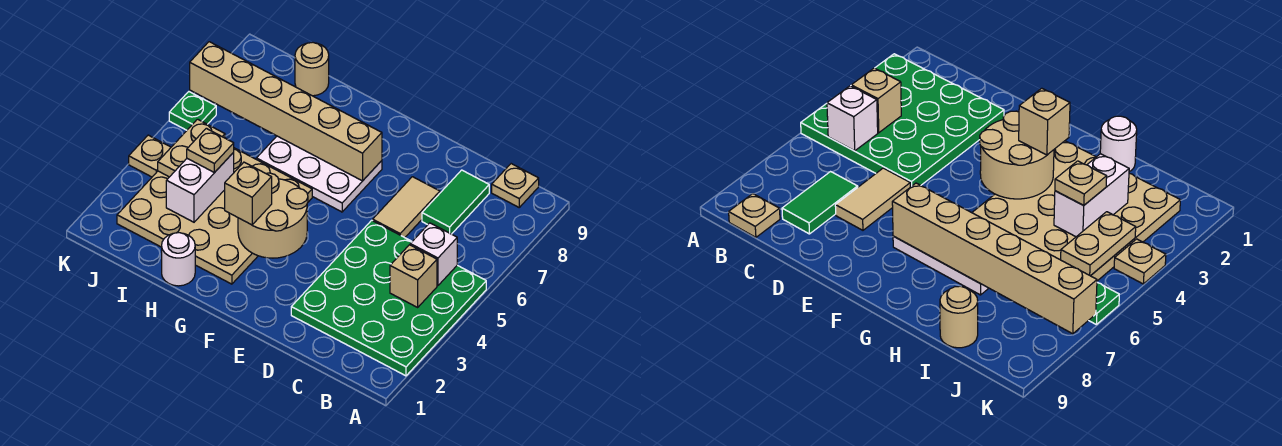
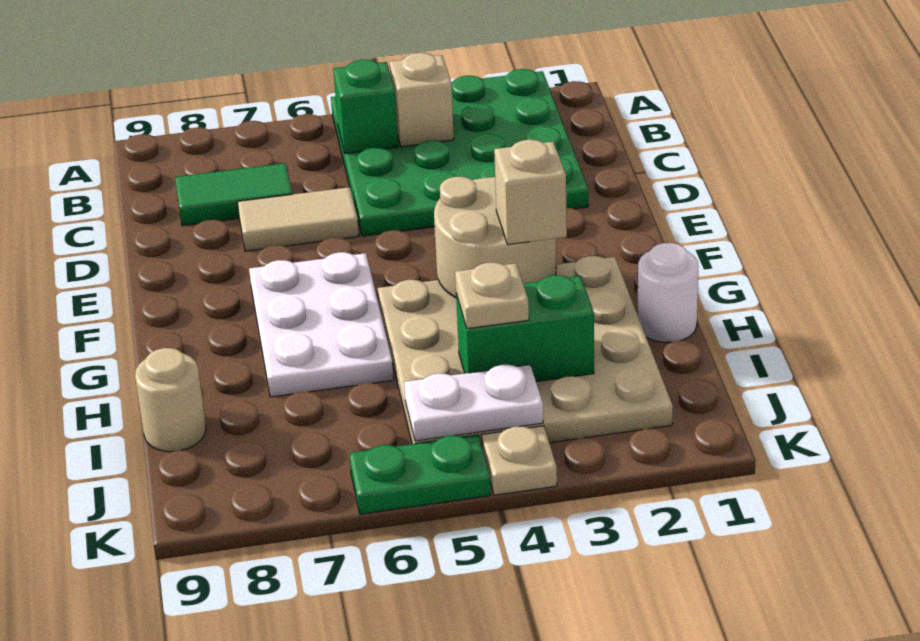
white 1x1 brick [410,223,457,286] -> green 1x1 brick [333,60,398,154]
tan 1x1 plate [492,164,539,207] -> none
tan 1x6 brick [190,42,382,181] -> none
white 1x2 brick [166,152,234,222] -> green 1x2 brick [456,275,594,382]
tan 1x2 plate [158,119,225,177] -> white 1x2 plate [404,365,543,441]
green 1x1 plate [169,92,216,130] -> green 1x2 plate [349,435,491,514]

